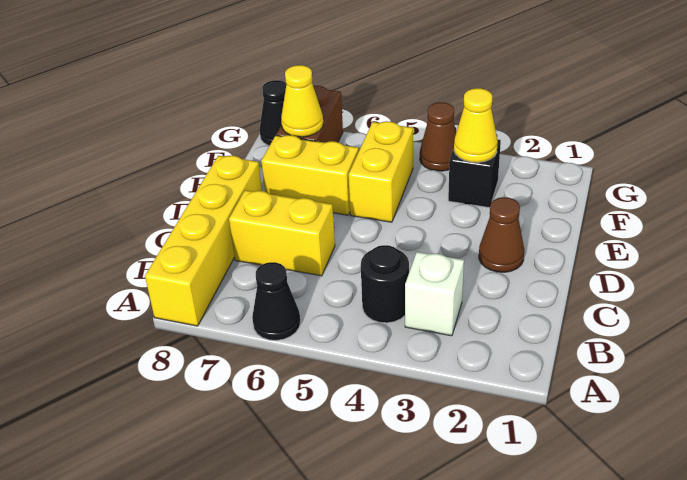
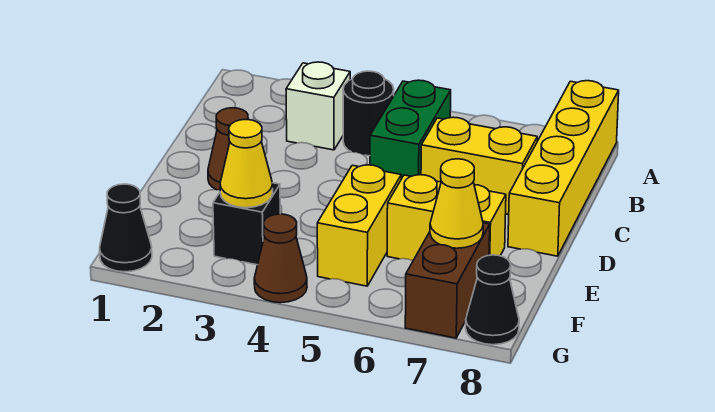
black 1x1 cone [252,262,300,340] -> black 1x1 cone moved to [100,184,152,272]
none -> green 1x2 brick [370,80,451,179]

